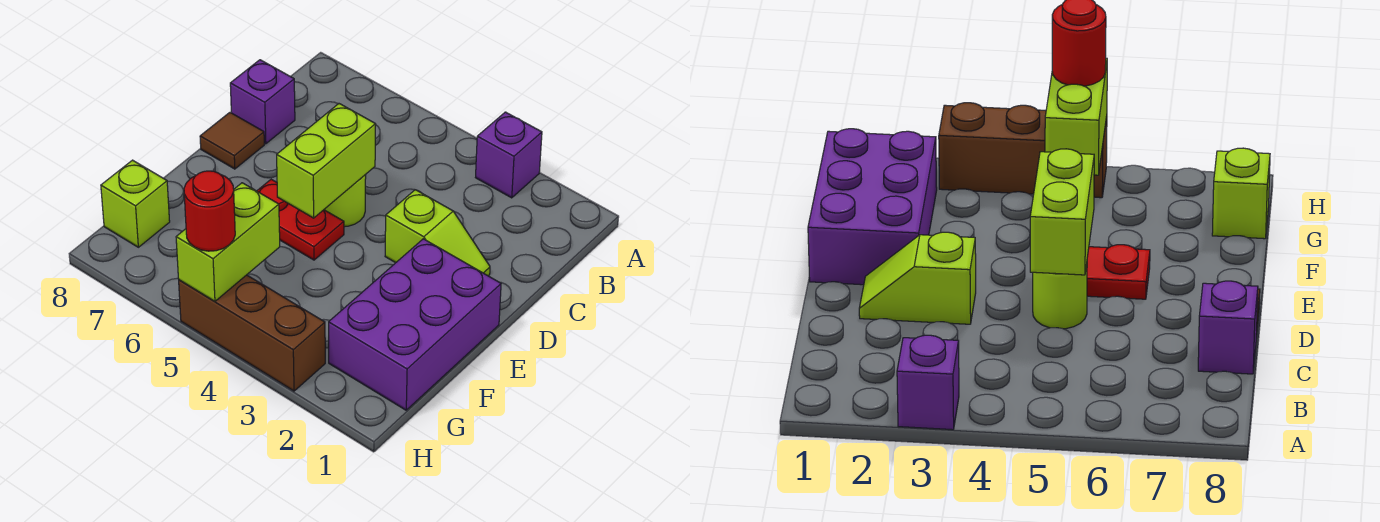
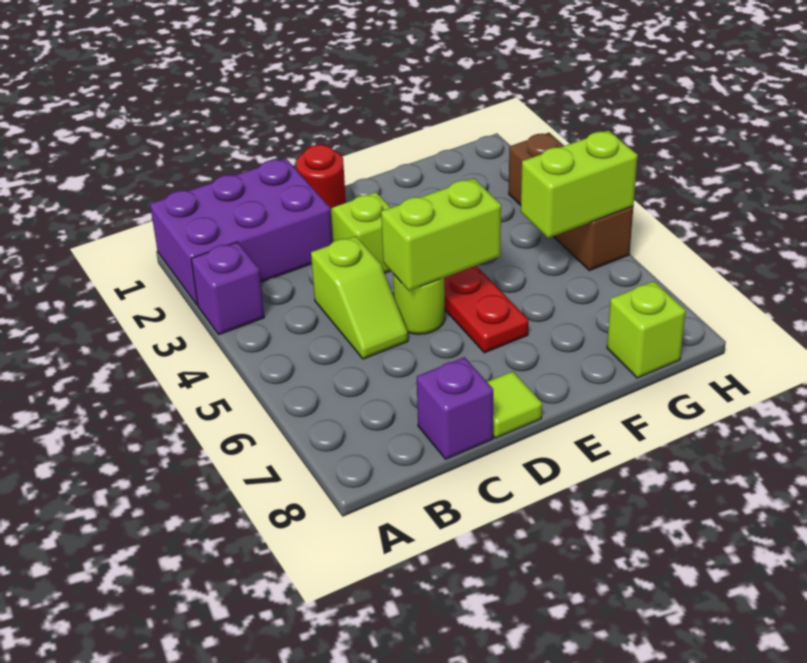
none -> lime 1x2 slope [311,236,408,359]
brown 1x1 tile [200,113,264,169] -> lime 1x1 tile [487,371,542,438]
purple 2x3 brick [329,239,501,410] -> purple 2x3 brick moved to [150,158,333,305]
red 1x1 round brick [184,171,235,251] -> red 1x1 round brick moved to [296,145,346,209]

